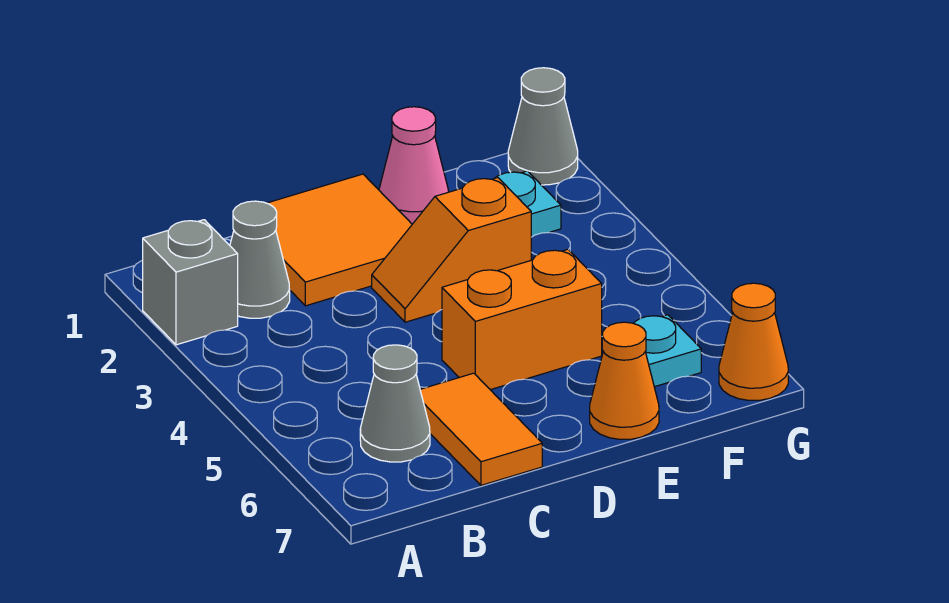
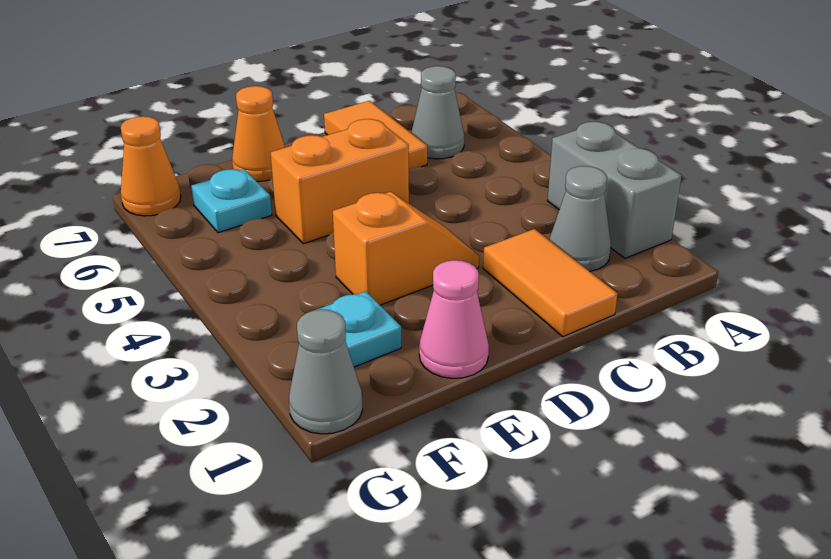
grey 1x1 brick [143,220,238,345] -> grey 1x2 brick [547,122,682,258]
orange 2x2 tile [267,174,412,306] -> orange 1x2 tile [483,229,618,337]

